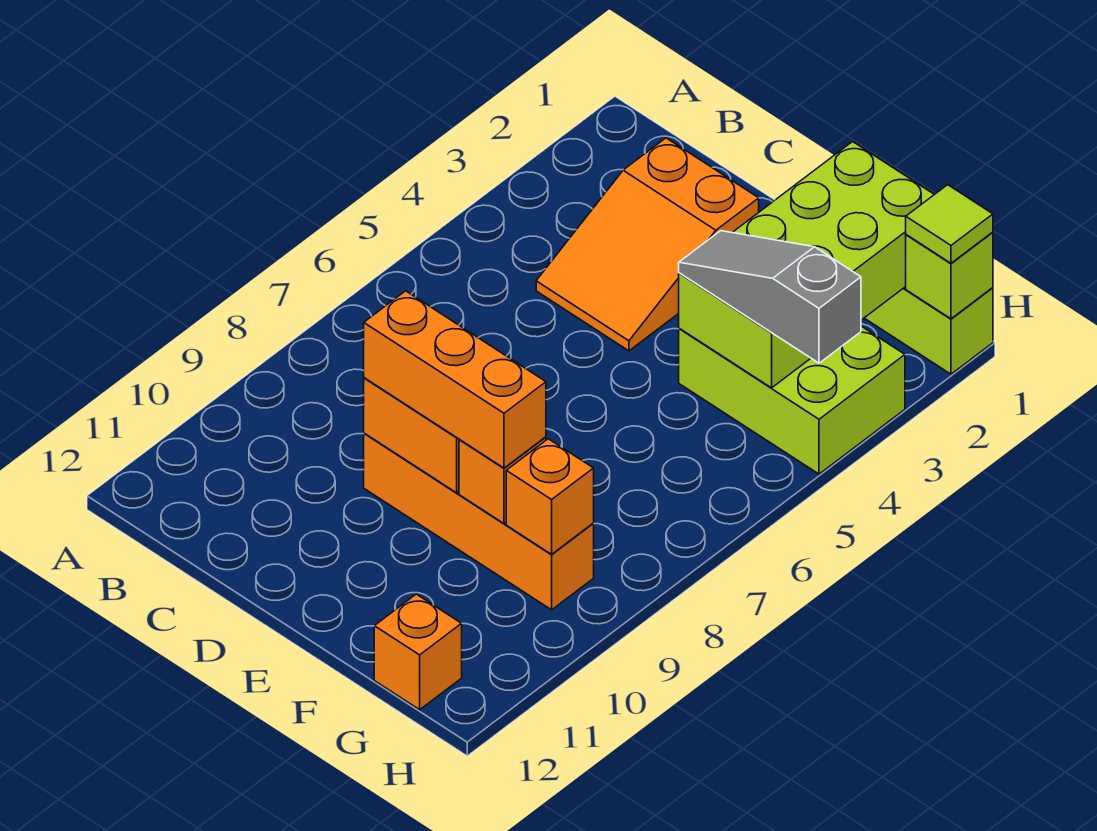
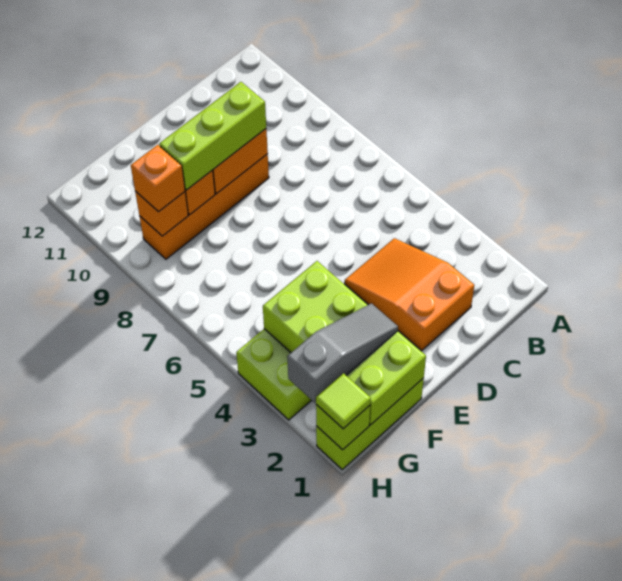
orange 1x3 brick [364,291,546,468] -> lime 1x3 brick [159,82,266,190]
grey 1x3 slope [679,231,861,363] -> grey 1x3 slope moved to [287,303,398,403]
orange 1x1 brick [374,594,462,710] -> orange 1x1 brick moved to [131,145,185,212]

